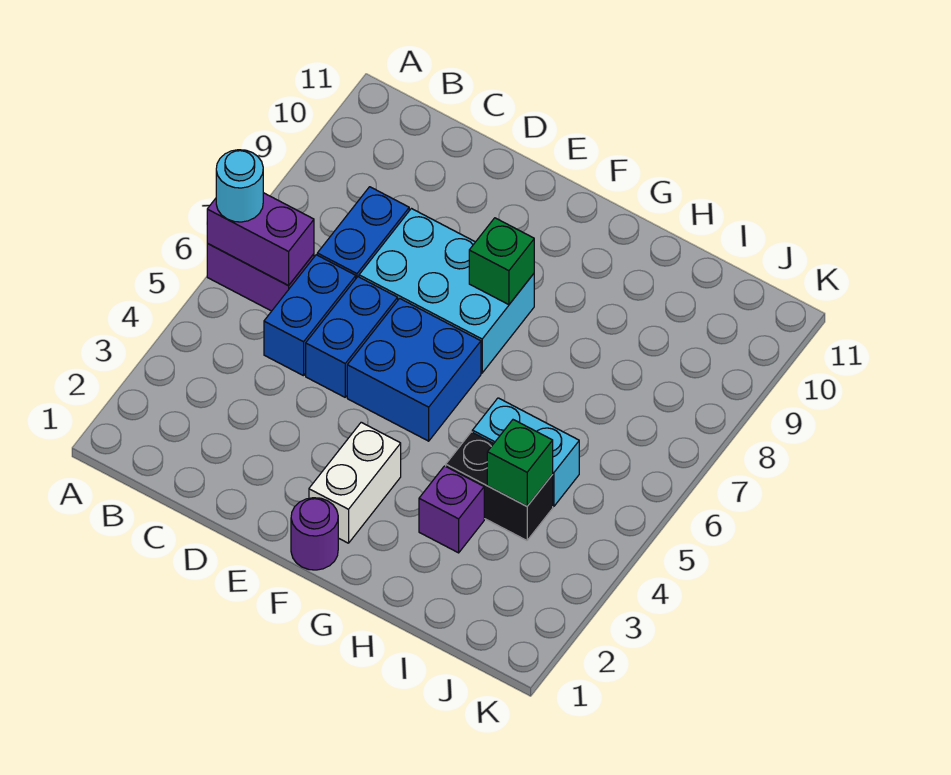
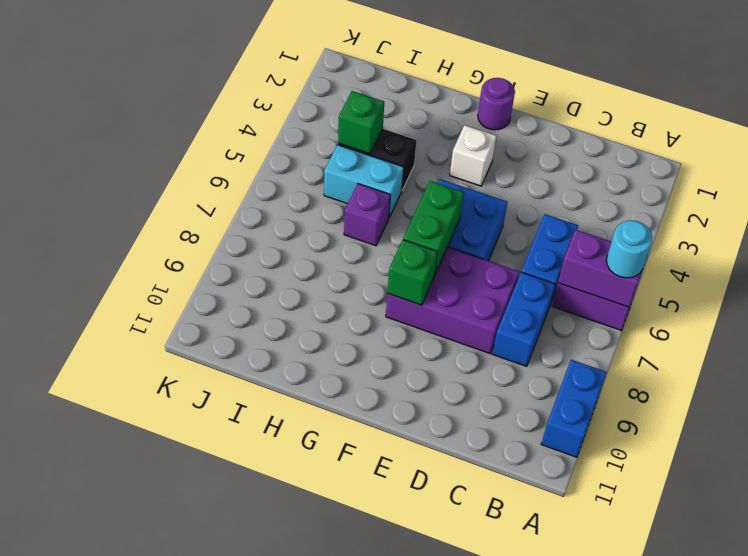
blue 1x2 brick [306,277,398,397] -> blue 1x2 brick moved to [541,360,607,457]
cyan 2x3 brick [359,209,534,373] -> purple 2x3 brick [386,247,519,354]
white 1x2 brick [309,422,401,543] -> white 1x1 brick [450,125,496,186]
none -> green 1x2 brick [403,181,464,274]
purple 1x1 brick [419,466,484,553] -> purple 1x1 brick moved to [344,184,391,246]

